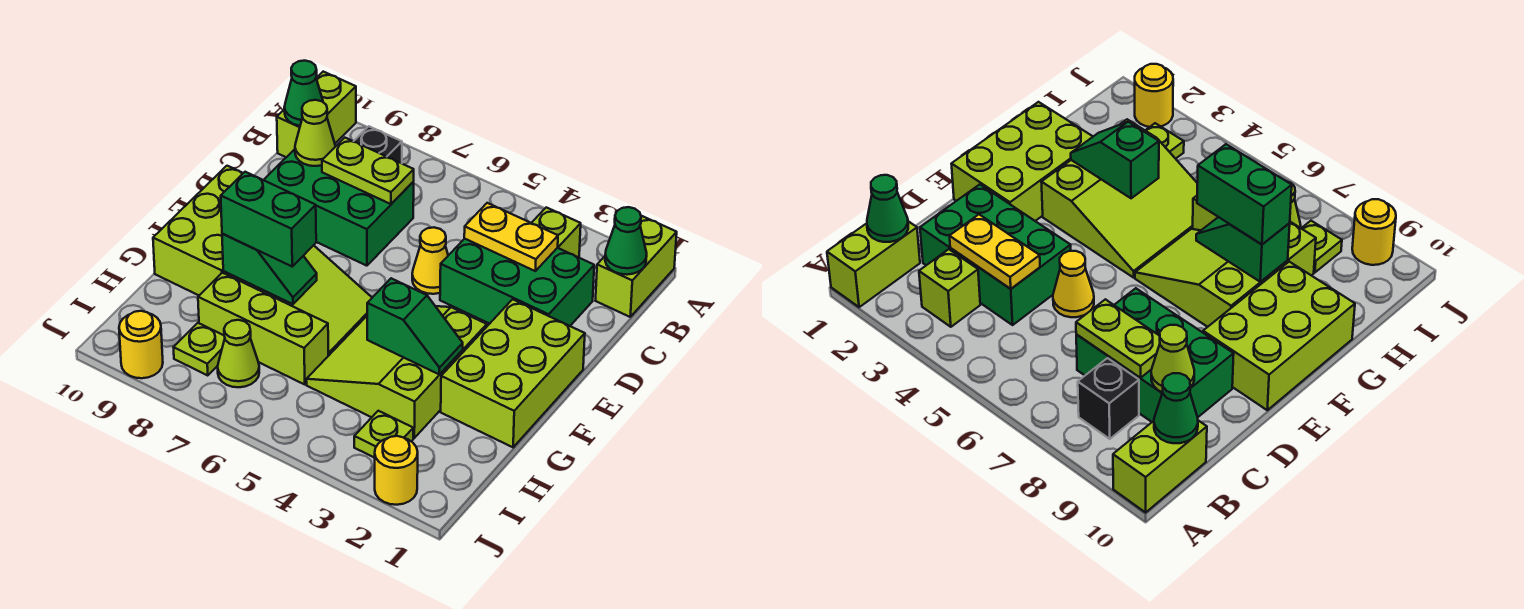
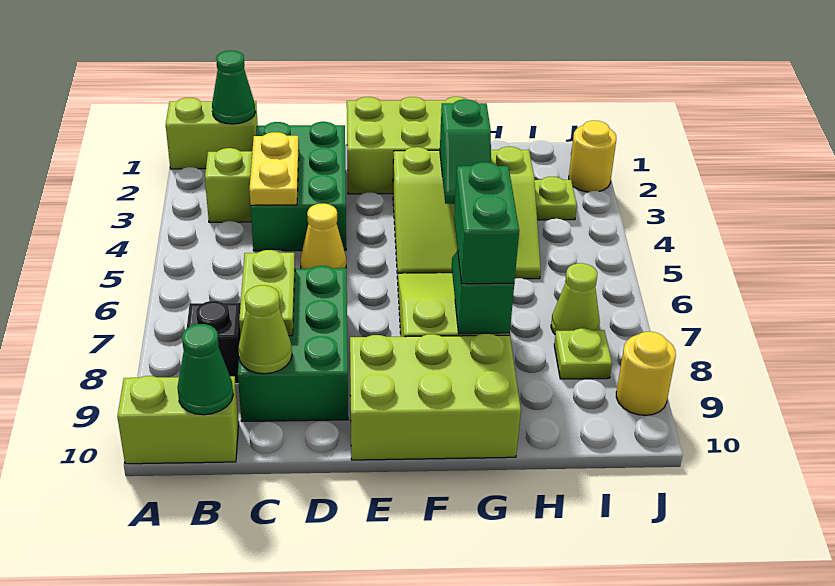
green 1x2 slope [367,278,463,375] -> green 1x2 slope turned to [440,99,491,204]
lime 1x3 brick [198,273,328,385] -> none

